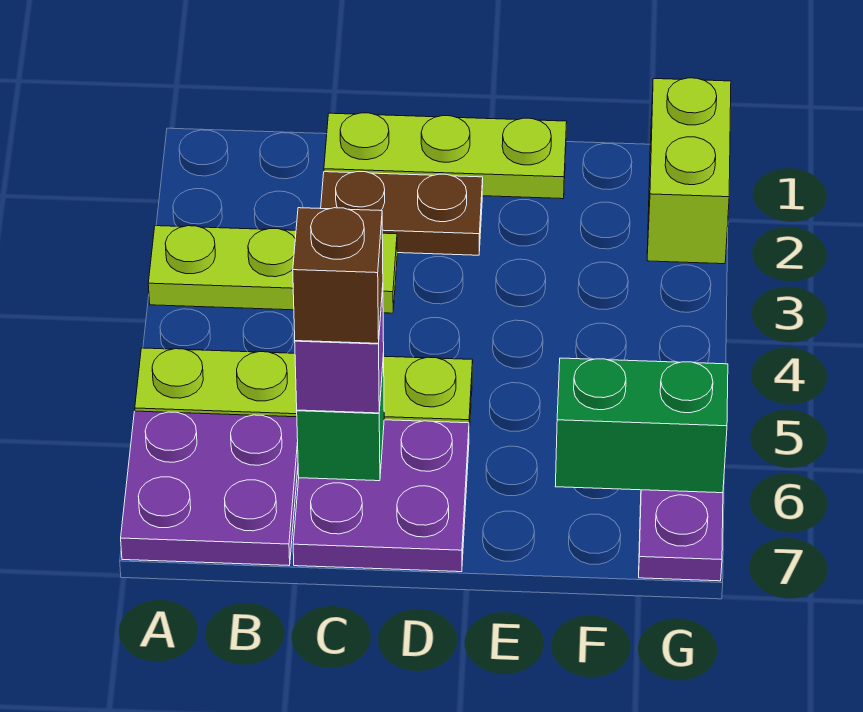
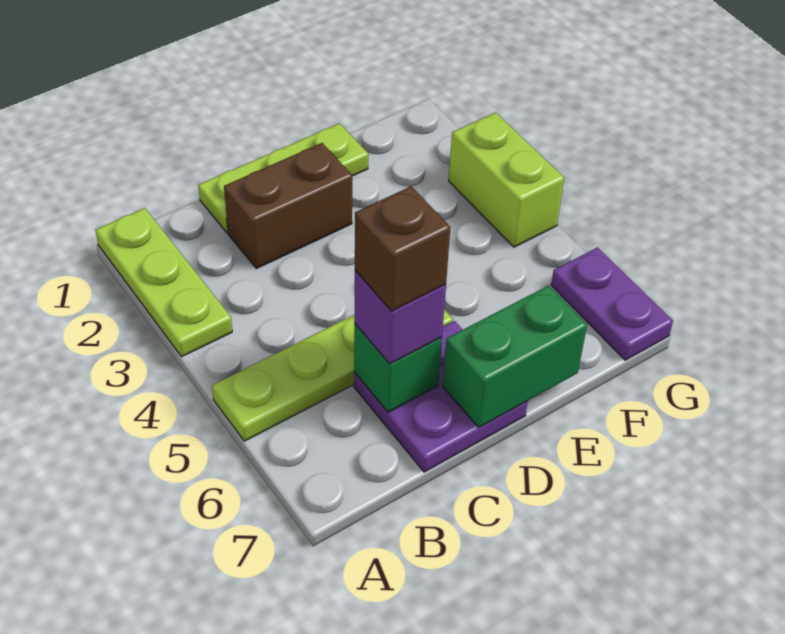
lime 1x3 plate [148,226,397,313] -> lime 1x3 plate turned to [95,208,232,357]
purple 2x2 plate [121,411,298,566] -> none
brown 1x2 plate [321,172,483,255] -> brown 1x2 brick [224,143,352,268]
green 1x2 brick [555,358,728,493] -> green 1x2 brick moved to [443,286,587,427]
lime 1x2 brick [647,78,731,264] -> lime 1x2 brick moved to [449,113,564,247]

